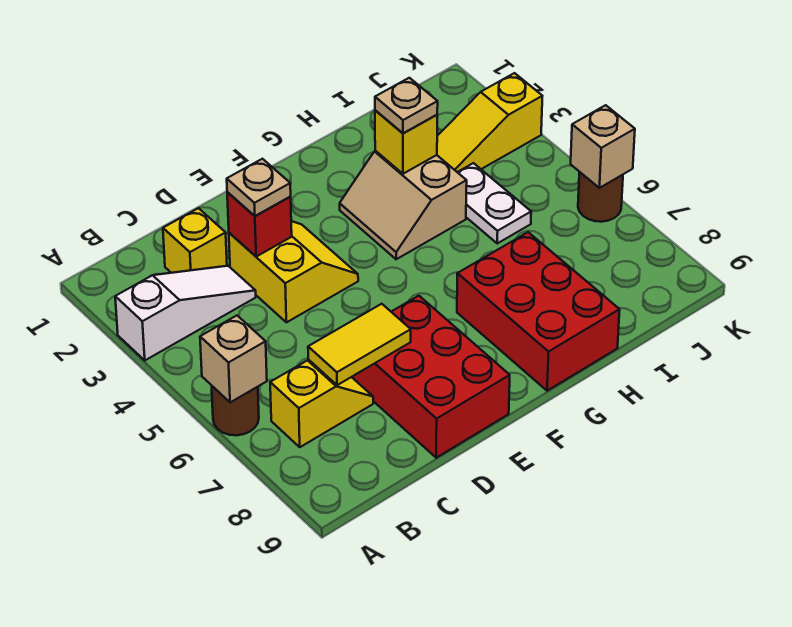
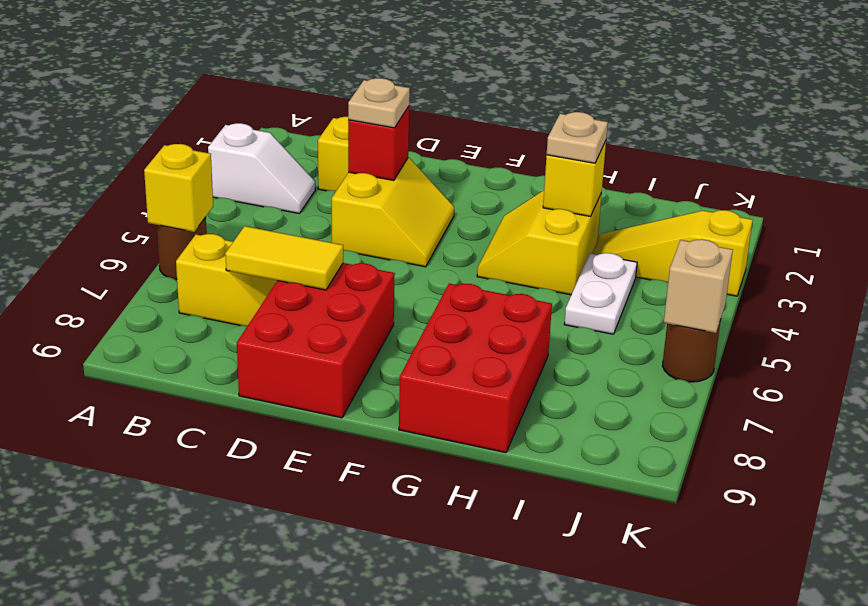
white 1x3 slope [115,266,256,360] -> white 1x2 slope [208,123,315,214]
tan 1x1 brick [200,316,267,402] -> yellow 1x1 brick [144,144,213,232]
tan 2x2 slope [340,151,467,259] -> yellow 2x2 slope [477,190,602,295]

